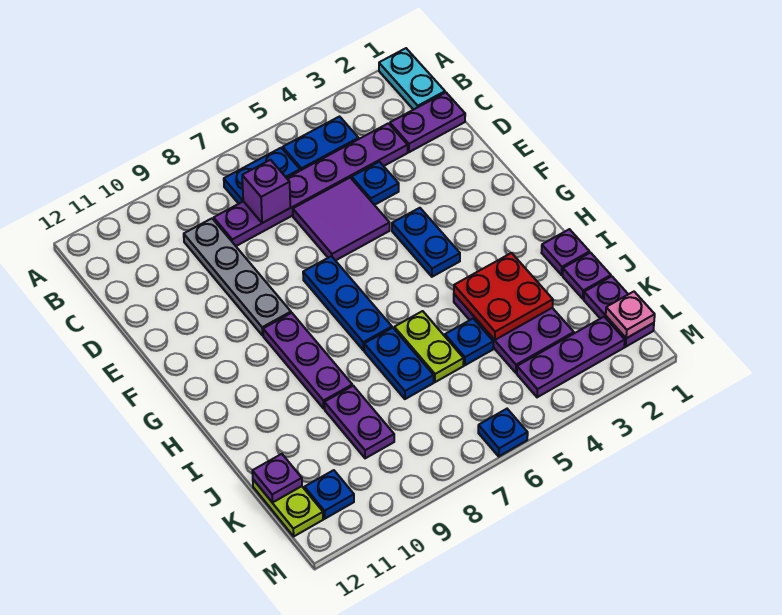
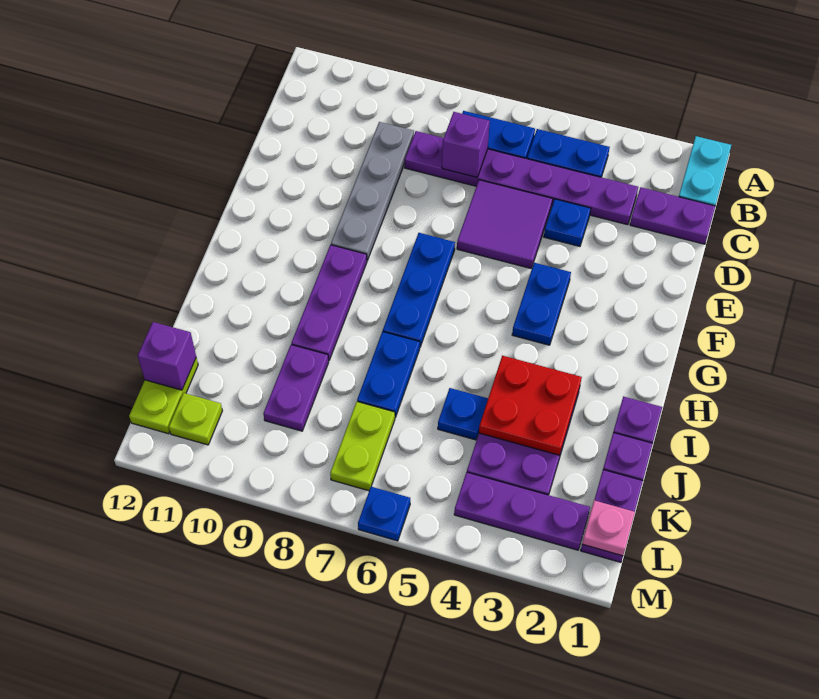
lime 1x2 plate [394,311,464,382] -> lime 1x2 plate moved to [330,402,395,491]
purple 1x1 plate [252,454,302,503] -> purple 1x1 brick [138,322,196,390]
blue 1x1 plate [305,470,354,519] -> lime 1x1 plate [169,393,222,445]

